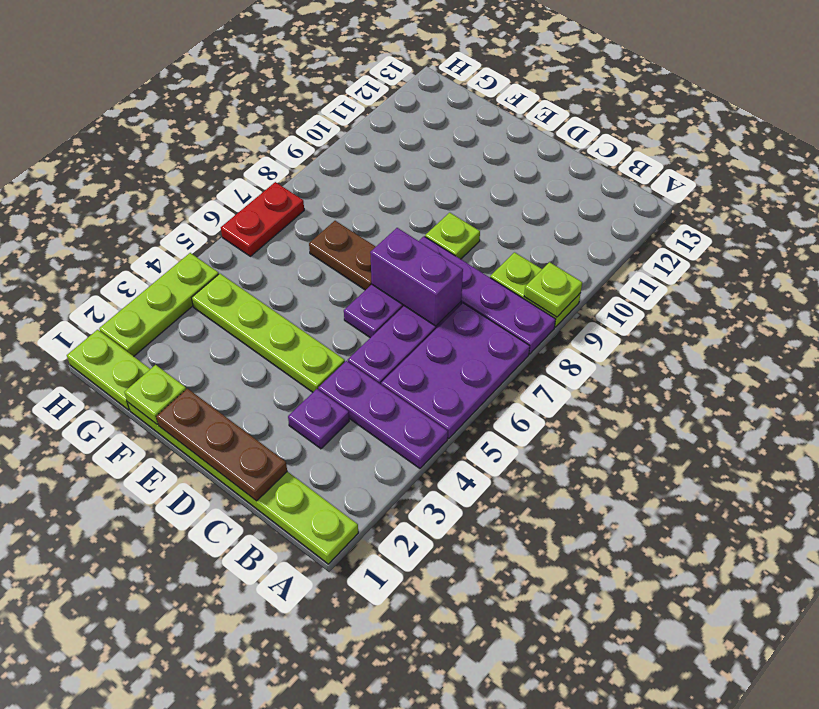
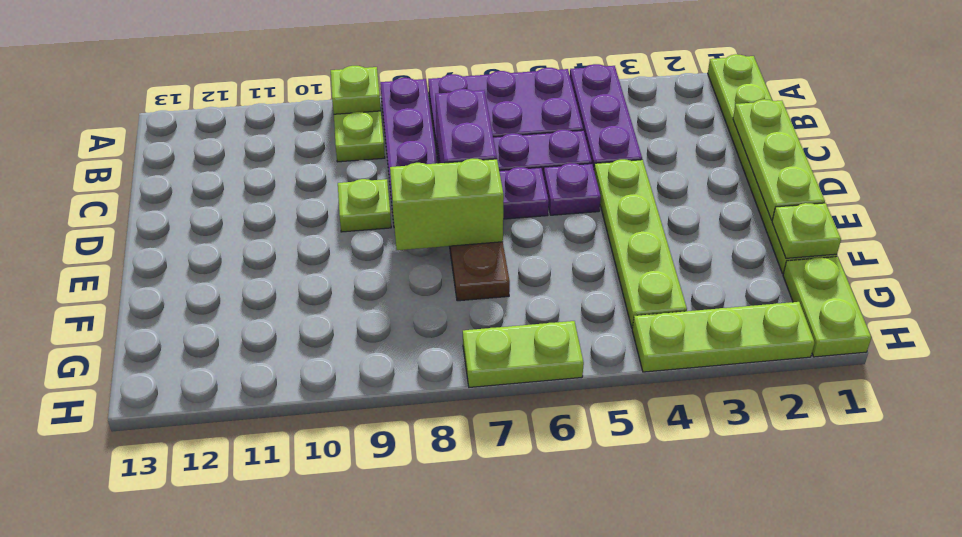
brown 1x3 plate [156,388,287,501] -> lime 1x3 plate [733,99,825,220]
purple 1x1 plate [288,389,349,449] -> purple 1x1 plate moved to [543,163,601,215]
none -> lime 1x2 brick [390,159,504,250]
red 1x2 plate [221,182,304,256] -> lime 1x2 plate [463,321,584,387]

